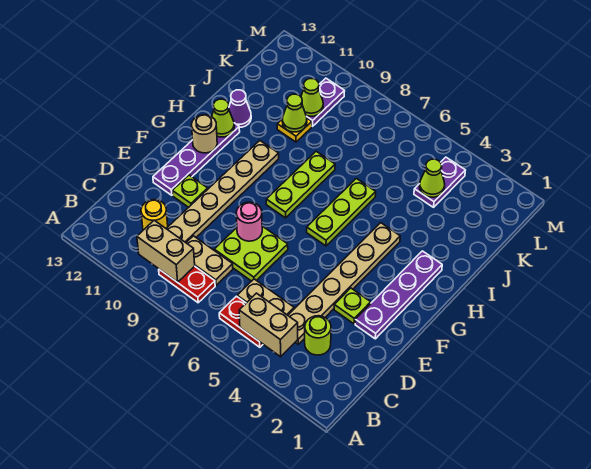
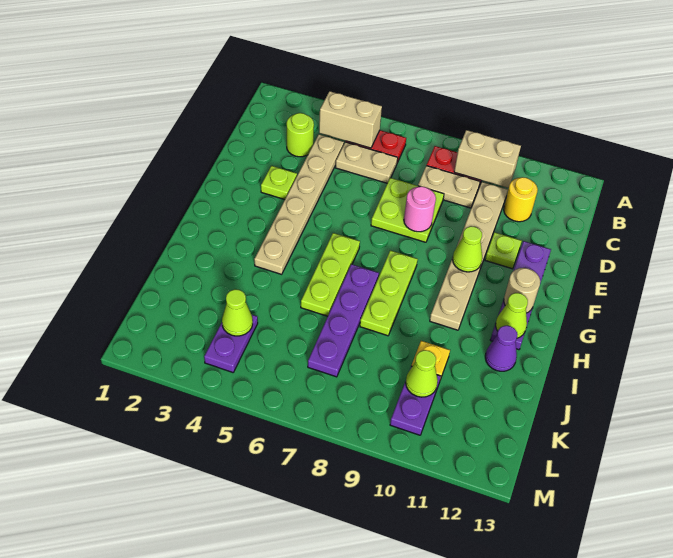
purple 1x4 plate [355,251,442,339] -> purple 1x4 plate moved to [308,264,379,377]
lime 1x1 cone [282,94,307,132] -> lime 1x1 cone moved to [453,226,482,272]

